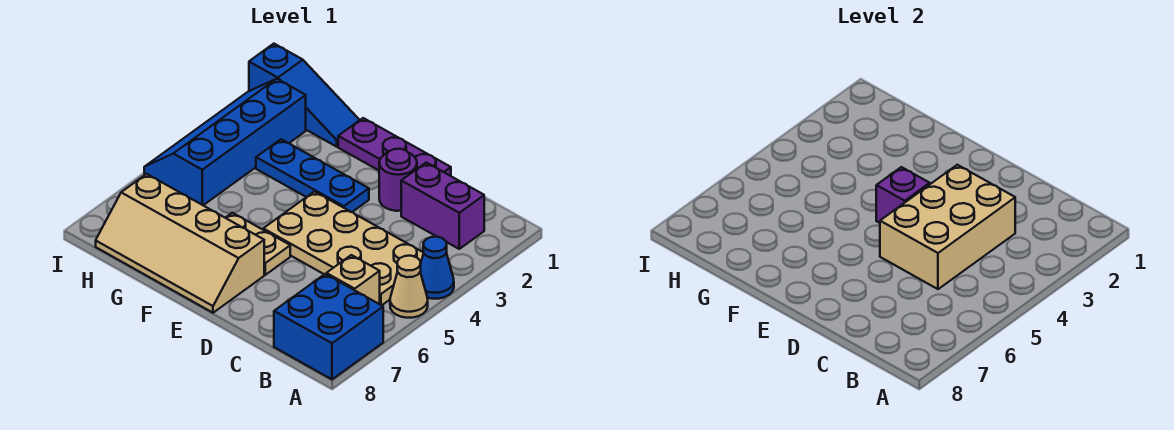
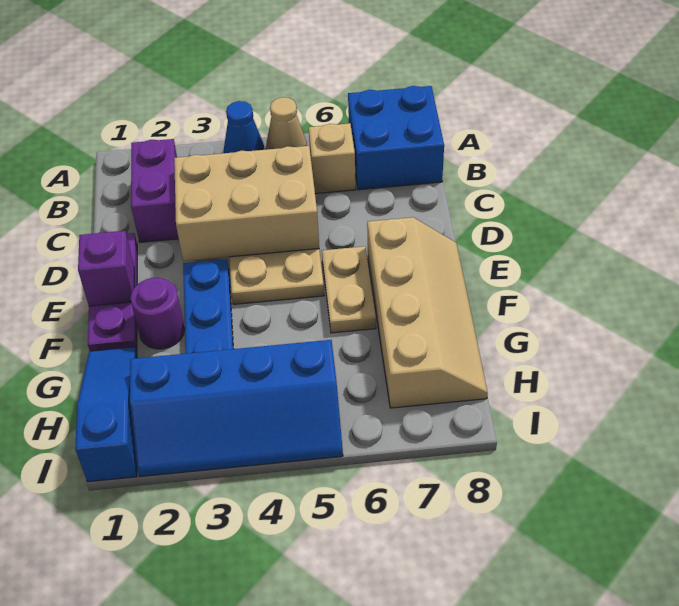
purple 1x1 round brick [379,149,417,211] -> purple 1x1 round brick moved to [131,278,185,349]
purple 1x1 brick [876,167,930,223] -> purple 1x1 brick moved to [78,231,134,306]

